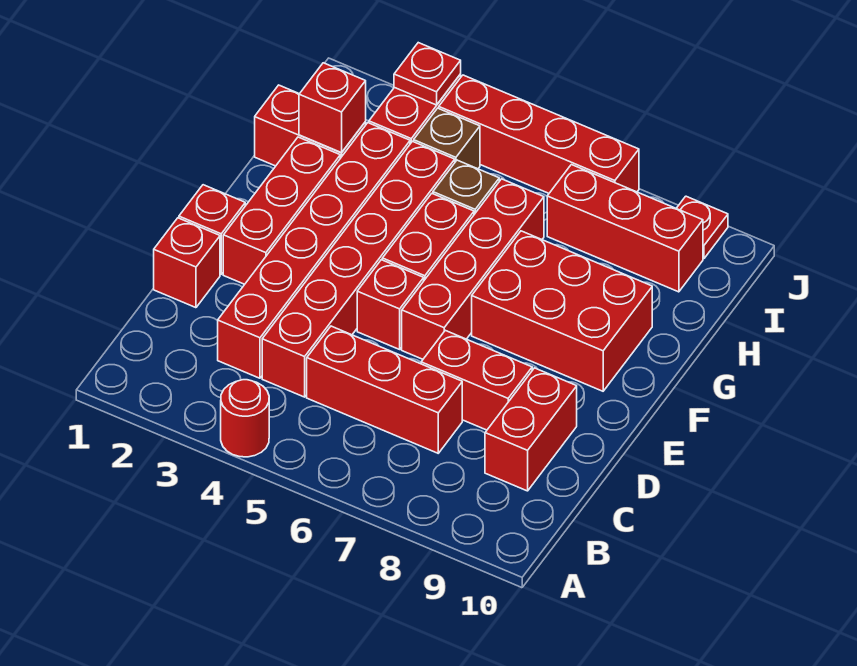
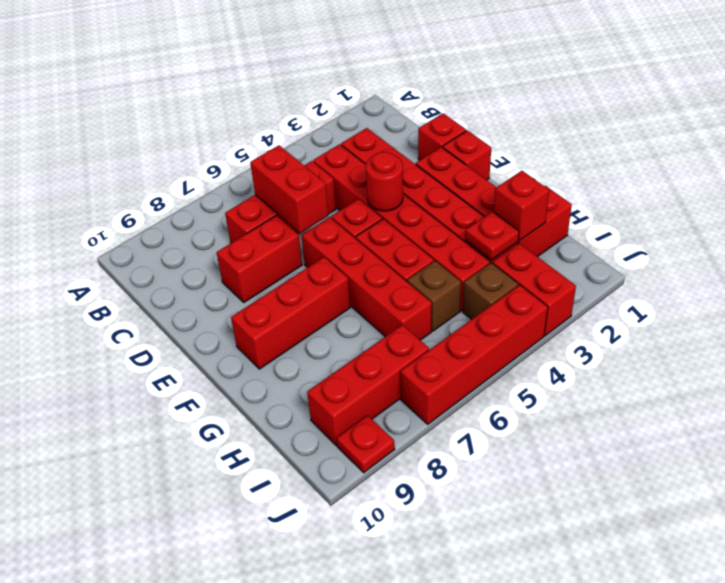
red 1x1 round brick [221,380,269,457] -> red 1x1 round brick moved to [366,152,403,211]
red 1x2 brick [485,368,577,491] -> red 1x2 brick moved to [250,145,328,233]
red 2x3 brick [472,231,652,391] -> red 1x3 brick [231,257,350,369]
red 1x1 plate [394,43,461,105] -> red 1x1 plate moved to [465,212,519,260]

